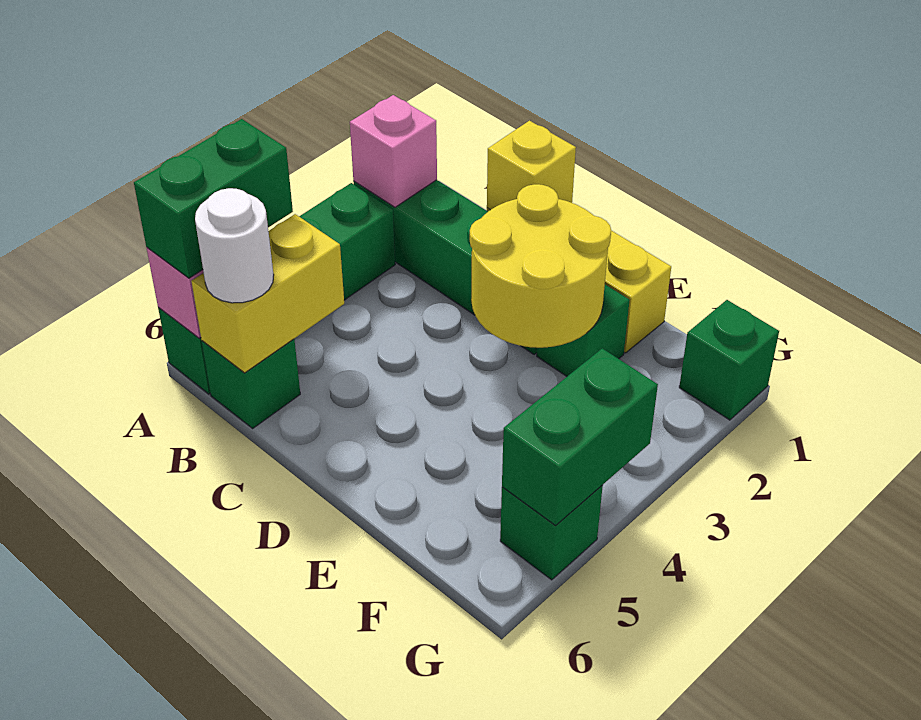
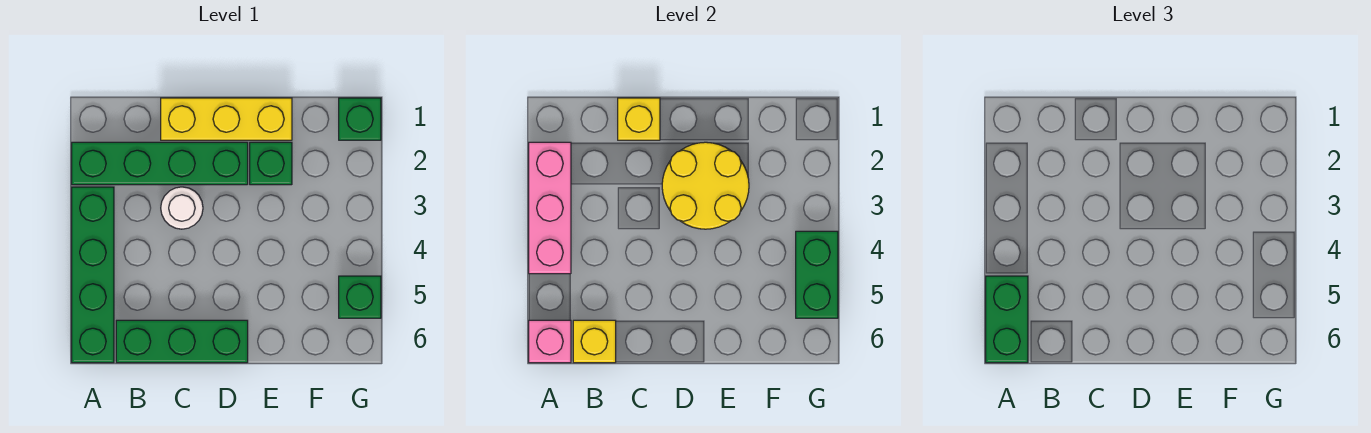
pink 1x1 brick [350,95,437,207] -> pink 1x3 brick [529,142,571,274]
yellow 1x2 brick [191,214,344,373] -> yellow 1x1 brick [573,320,616,363]
green 1x1 brick [202,339,300,428] -> green 1x3 brick [116,320,248,363]
white 1x1 round brick [195,188,274,303] -> white 1x1 round brick moved to [161,187,203,229]

